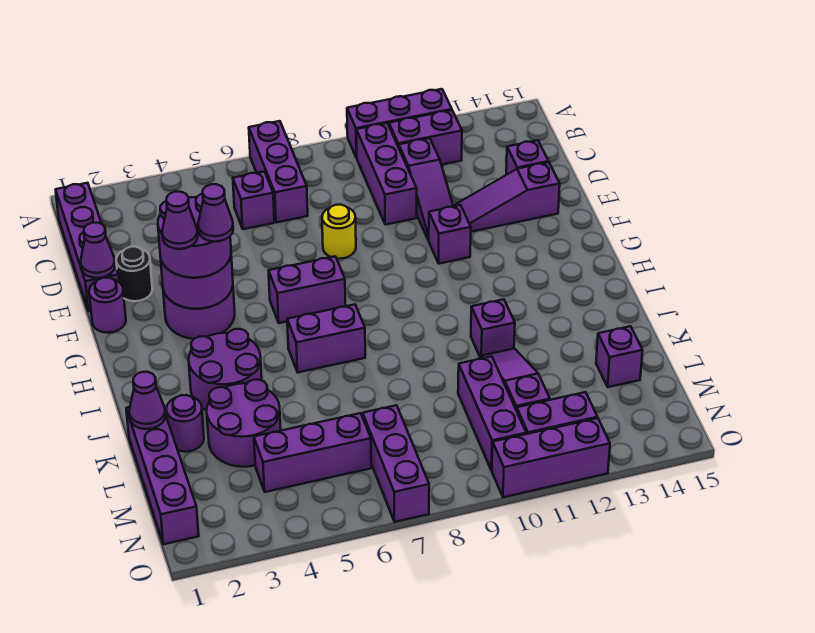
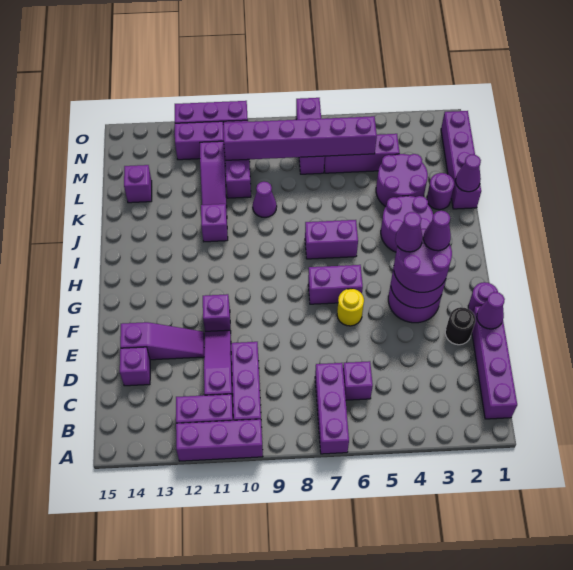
yellow 1x1 round brick [322,205,356,259] -> yellow 1x1 round brick moved to [337,289,364,326]
none -> purple 1x1 cone [253,182,277,217]
none -> purple 1x6 brick [223,116,377,160]

